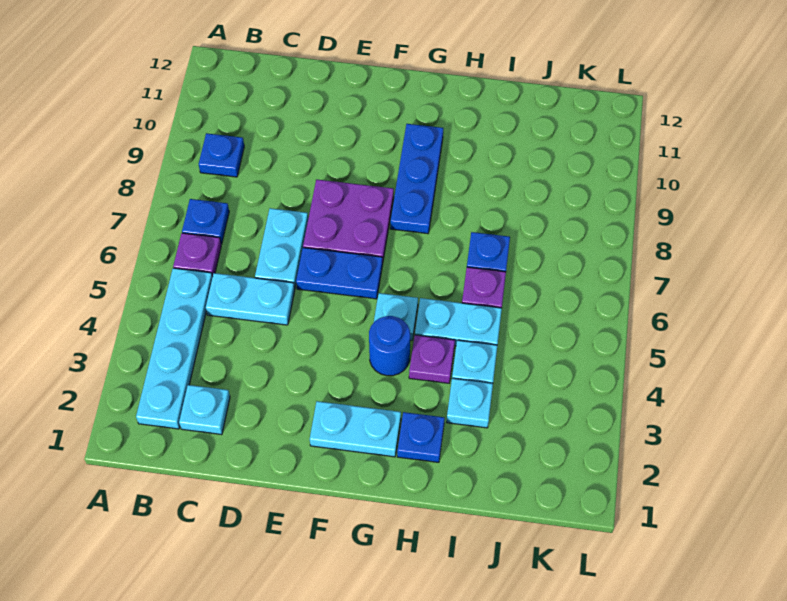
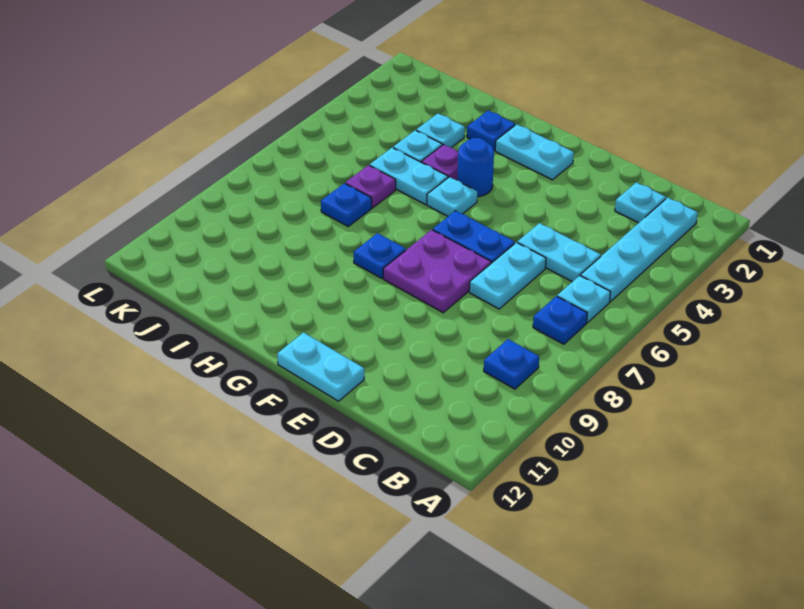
purple 1x1 plate [173,233,221,276] -> cyan 1x1 plate [557,275,611,323]
none -> cyan 1x2 plate [277,333,364,401]
blue 1x3 plate [390,124,443,234] -> blue 1x1 plate [354,233,406,279]

